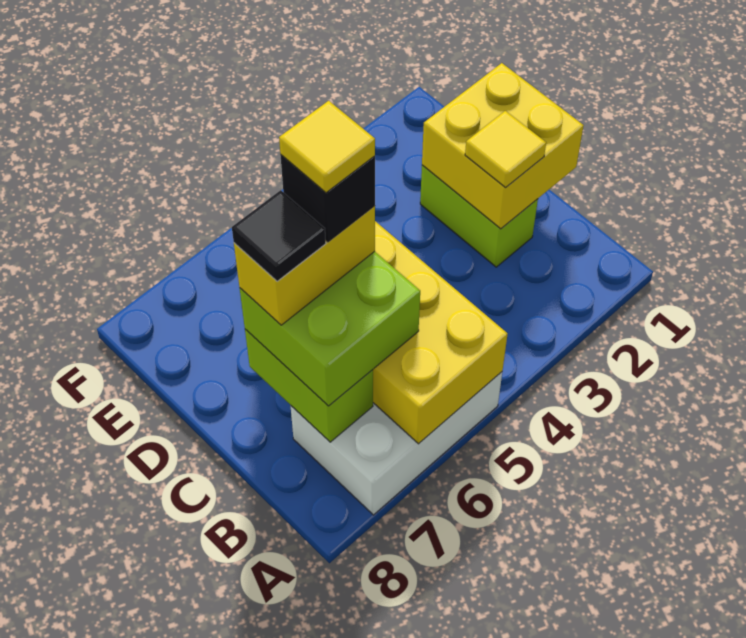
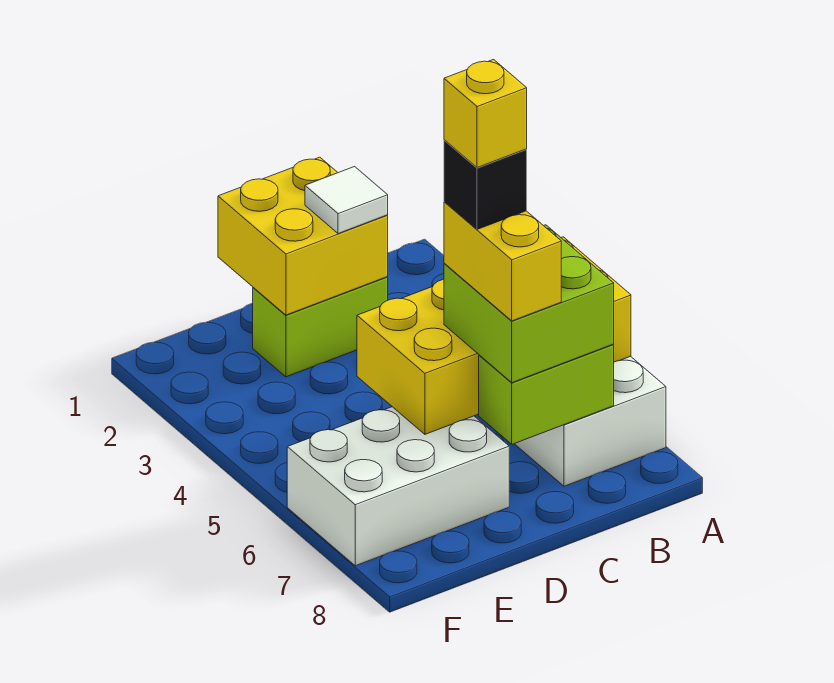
yellow 1x1 tile [465,111,546,187] -> white 1x1 tile [305,167,388,234]
yellow 1x1 tile [279,101,375,193] -> yellow 1x1 brick [444,60,527,168]
black 1x1 tile [232,190,326,281] -> none
none -> white 2x3 brick [287,407,509,566]

